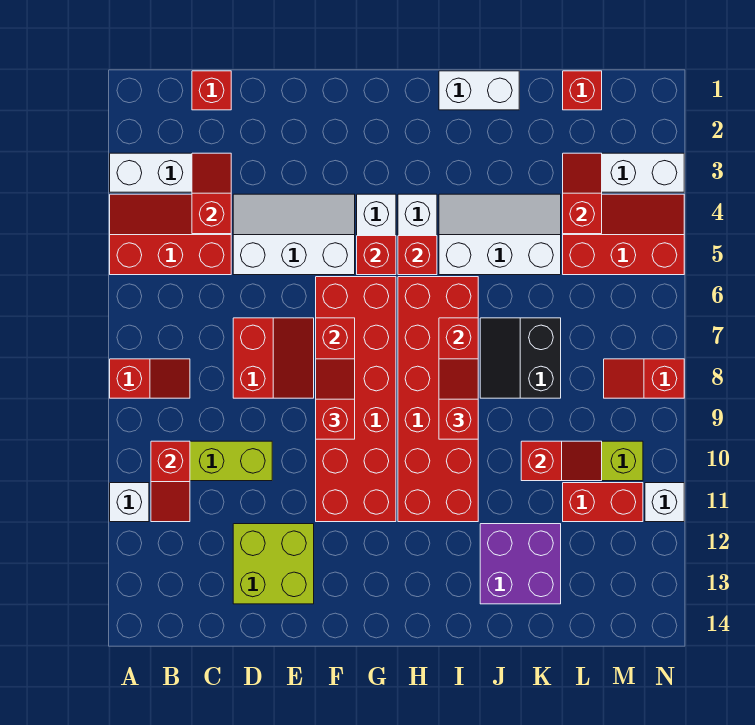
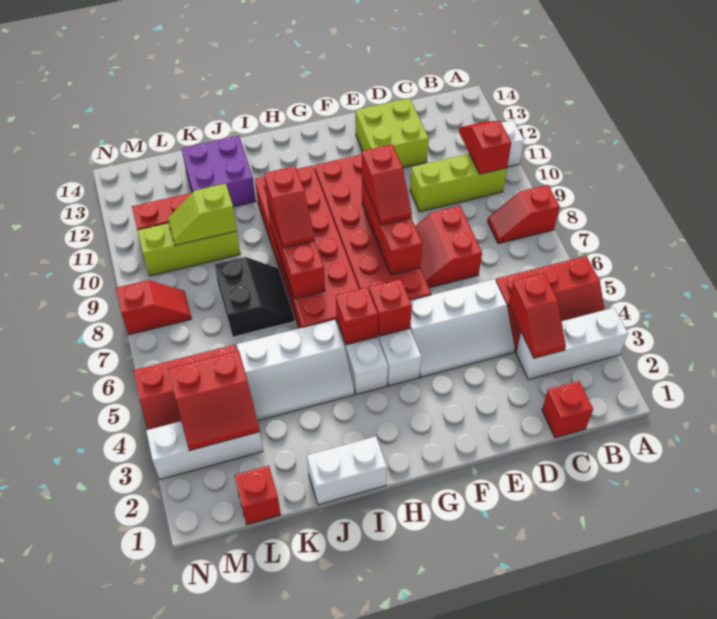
red 1x2 slope [521,441,602,481] -> lime 1x2 slope [168,184,237,245]
red 1x2 slope [563,153,602,234] -> red 2x2 slope [169,351,260,451]
white 1x1 brick [645,483,684,522] -> none

